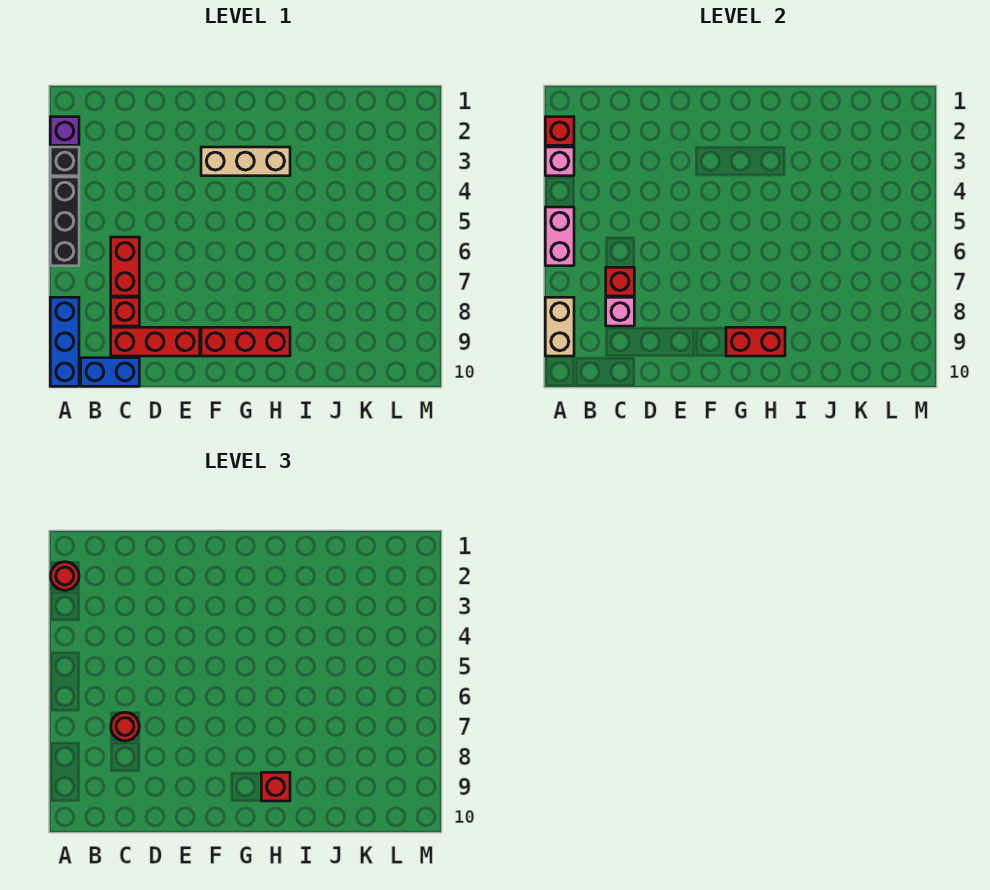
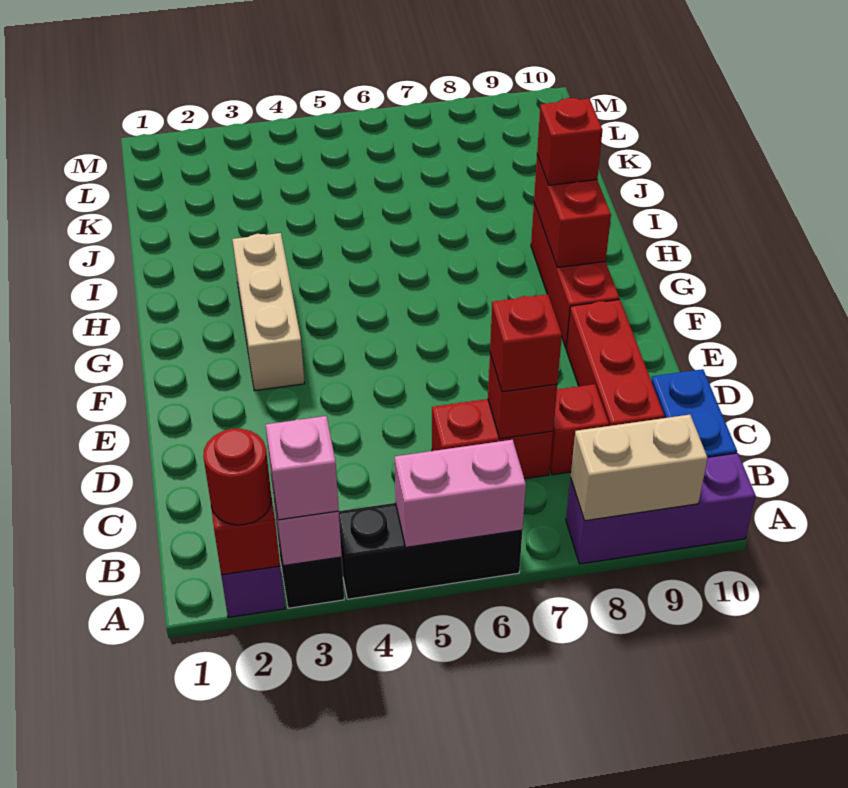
blue 1x3 brick [50,297,79,386] -> purple 1x3 brick [566,453,756,564]
red 1x1 round brick [111,712,139,741] -> red 1x1 brick [490,294,562,392]
pink 1x1 brick [606,297,634,326] -> pink 1x1 brick moved to [266,416,339,520]

